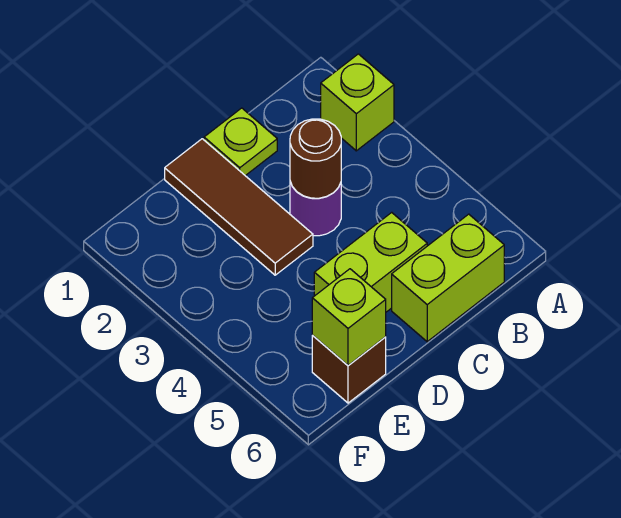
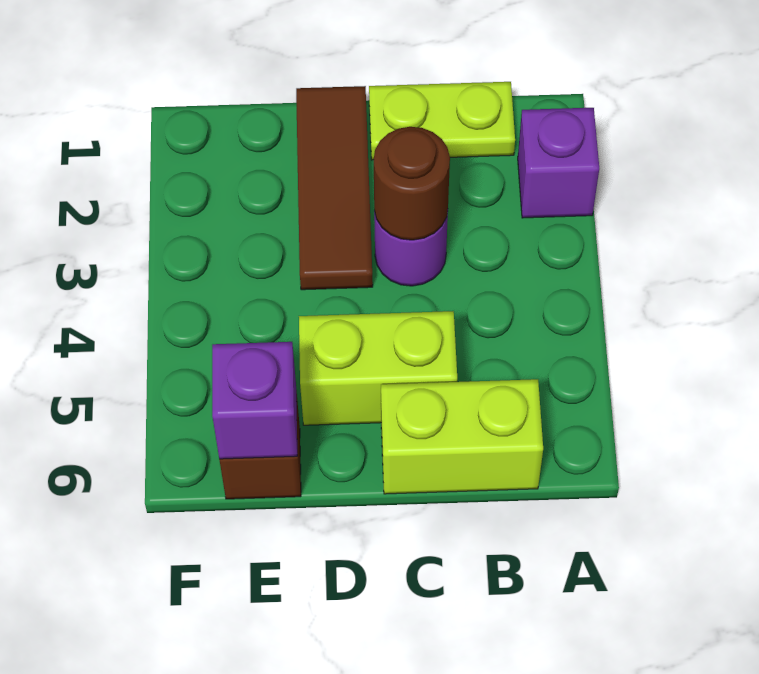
lime 1x1 brick [321,54,394,151] -> purple 1x1 brick [518,108,599,218]
lime 1x1 plate [204,108,277,176] -> lime 1x2 plate [369,82,515,160]
lime 1x1 brick [312,269,386,366] -> purple 1x1 brick [212,342,297,459]

